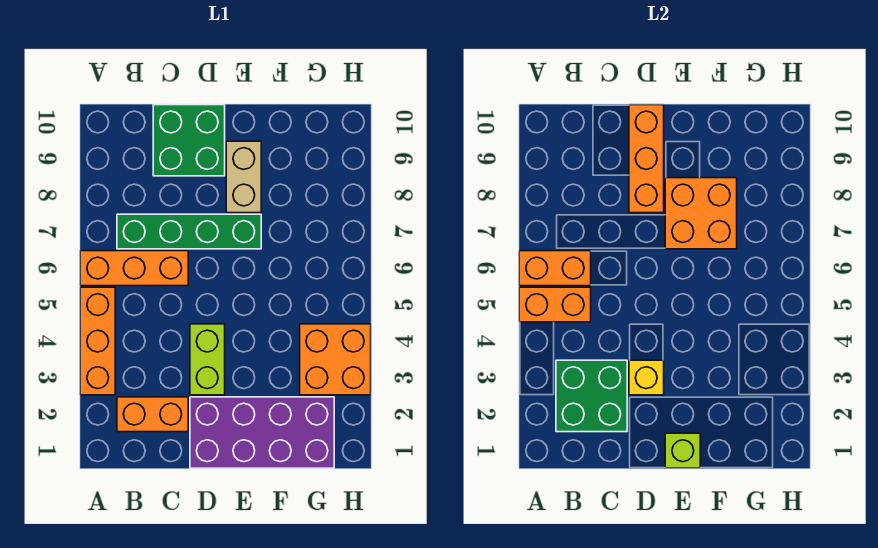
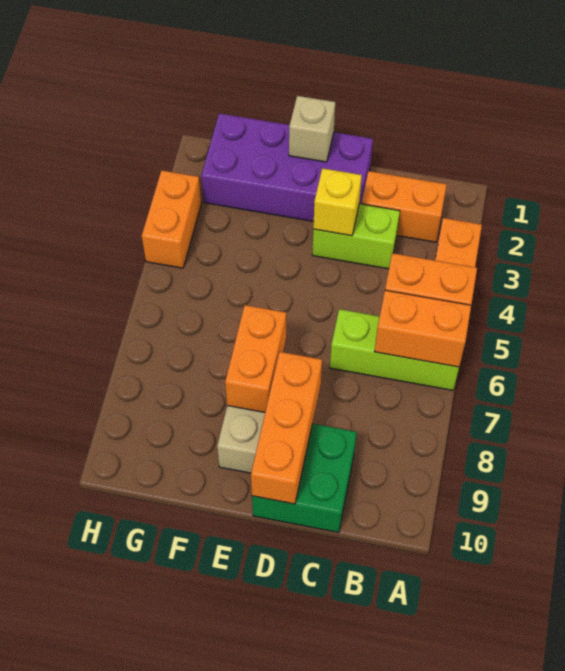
orange 1x3 brick [80,251,188,286] -> lime 1x3 brick [330,309,459,390]
green 2x2 brick [556,360,627,432] -> none
green 1x4 brick [117,214,261,249] -> none
lime 1x2 brick [190,324,225,395] -> lime 1x2 brick turned to [312,204,400,269]
lime 1x1 brick [665,433,700,468] -> tan 1x1 brick [289,96,335,162]
orange 2x2 brick [665,178,737,249] -> orange 1x2 brick [225,305,286,412]
orange 2x2 brick [300,324,371,395] -> orange 1x2 brick [142,170,201,268]

